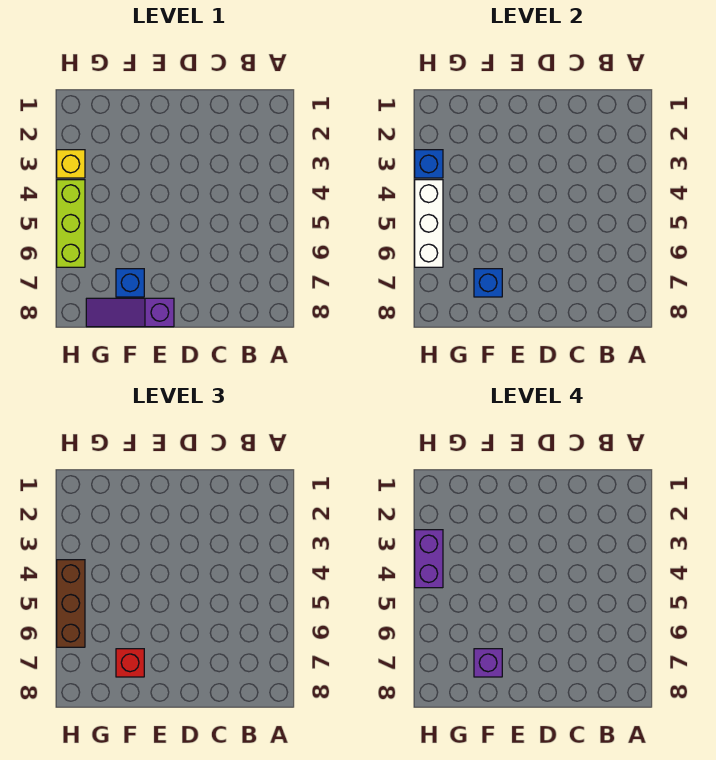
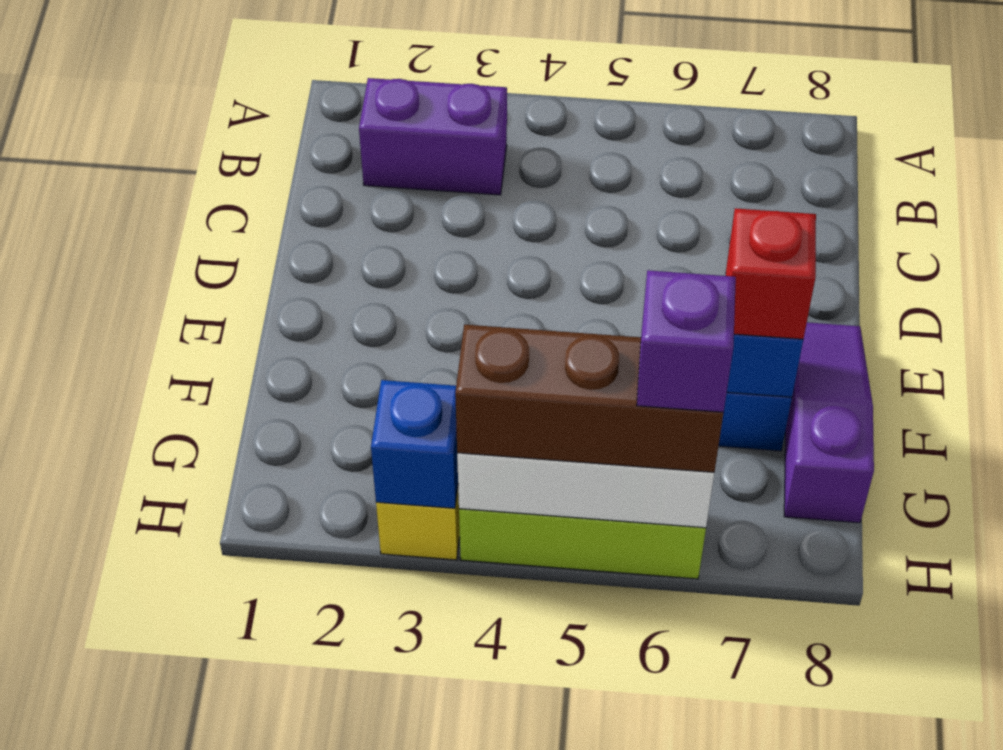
purple 1x3 slope [86,298,174,327] -> purple 1x3 slope turned to [784,322,874,523]
purple 1x1 brick [474,649,502,677] -> purple 1x1 brick moved to [637,270,736,412]
purple 1x2 brick [415,530,443,588] -> purple 1x2 brick moved to [359,78,507,195]

